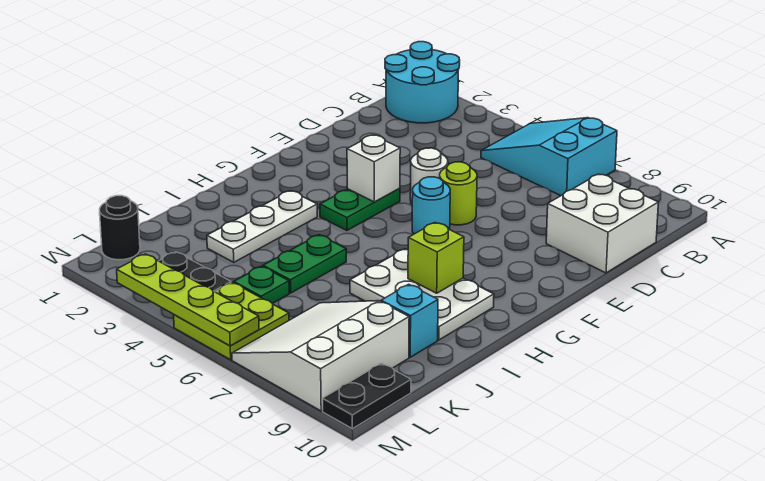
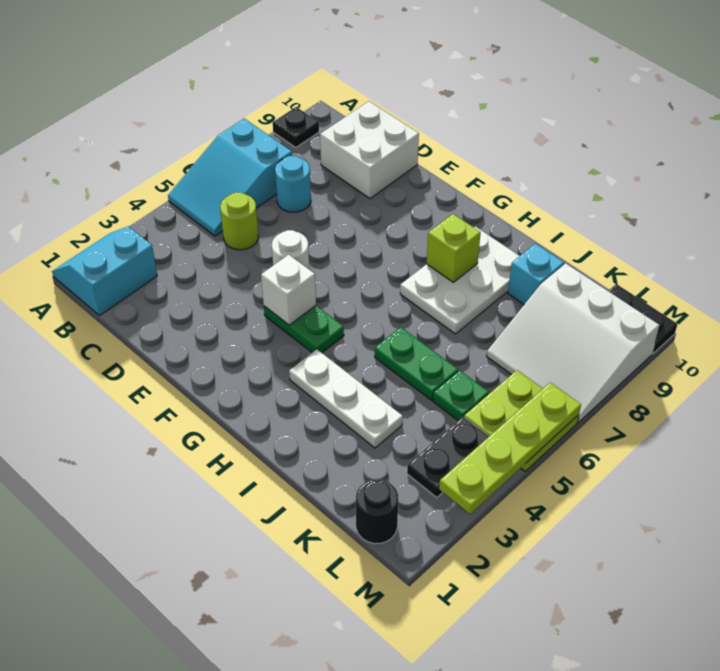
cyan 2x2 round brick [385,42,460,123] -> cyan 2x2 slope [52,226,157,316]
none -> black 1x1 plate [273,107,319,147]
lime 1x1 round brick [440,162,477,225] -> lime 1x1 round brick moved to [220,193,258,250]
cyan 1x1 round brick [412,177,450,234] -> cyan 1x1 round brick moved to [275,156,311,212]

